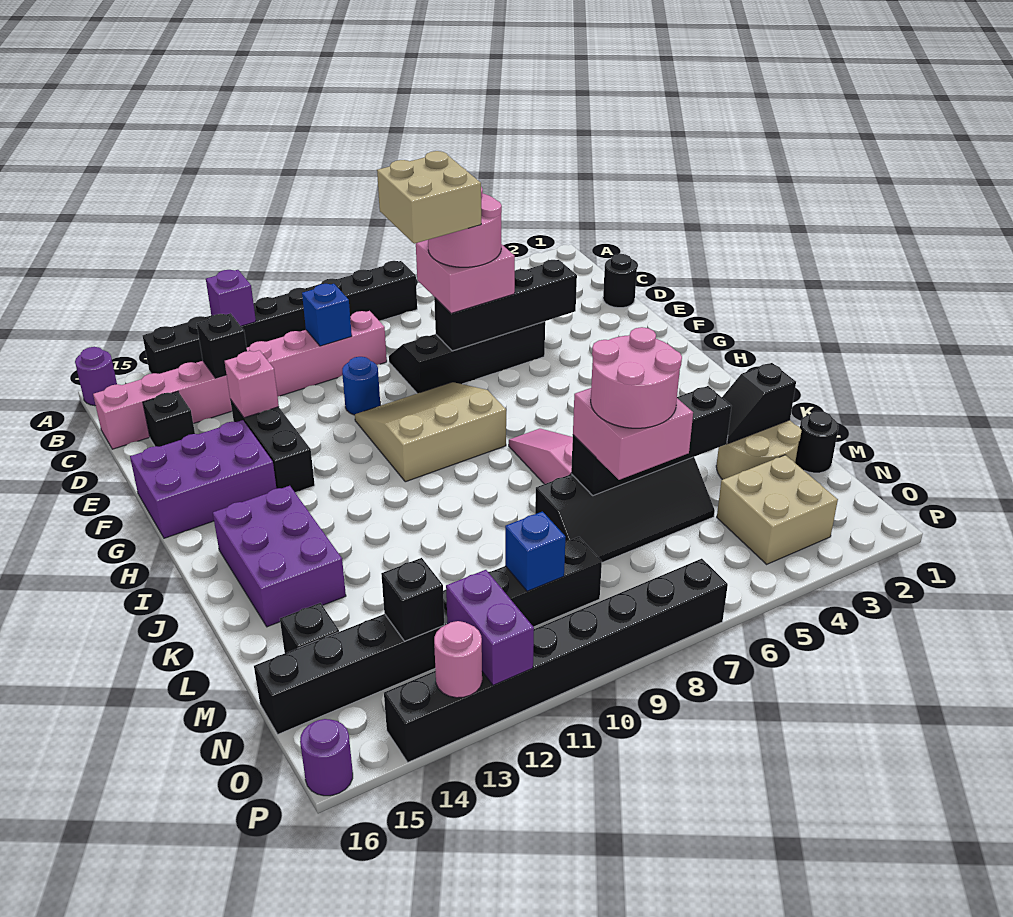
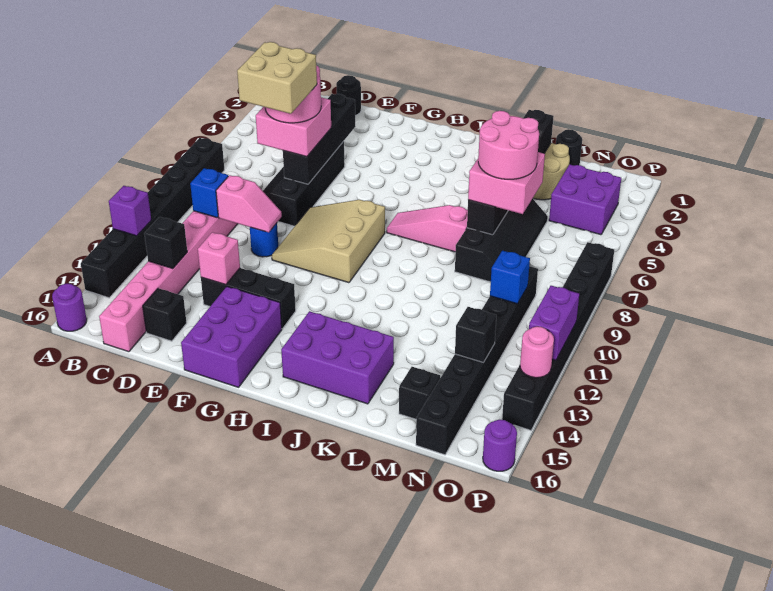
none -> pink 1x2 slope [216,175,282,232]
tan 2x2 brick [717,455,838,564] -> purple 2x2 brick [549,164,621,235]
purple 1x2 brick [446,570,534,685] -> purple 1x2 brick turned to [529,286,579,360]

